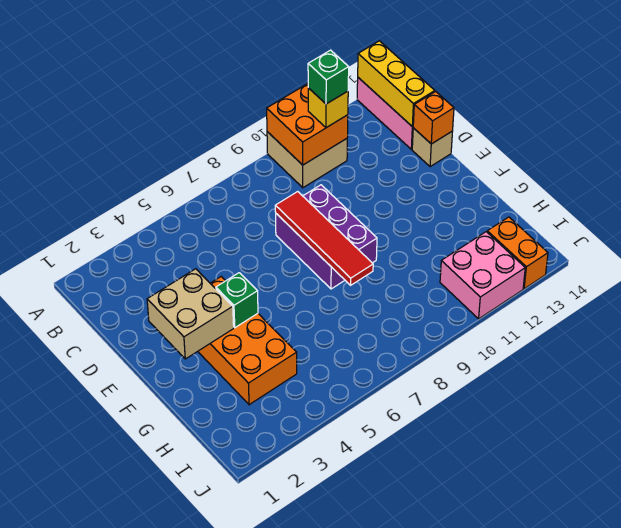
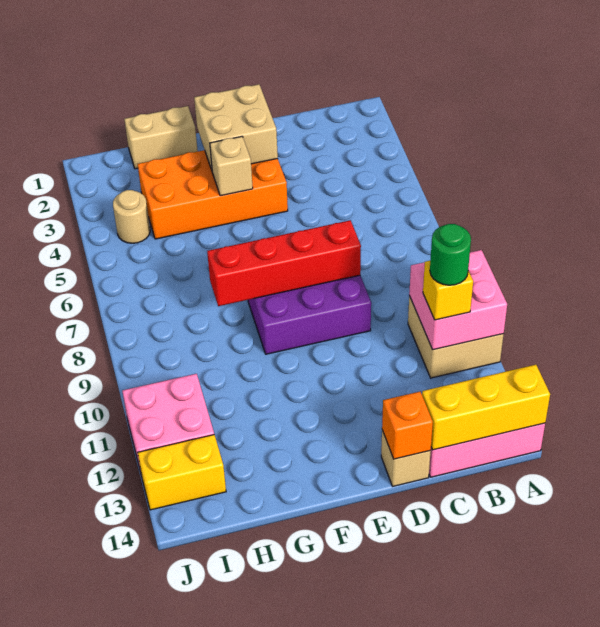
orange 2x2 brick [267,84,348,165] -> pink 2x2 brick [409,250,507,350]
green 1x1 brick [308,50,349,104] -> green 1x1 round brick [430,224,471,285]
red 1x4 tile [275,192,373,285] -> red 1x4 brick [207,220,361,306]
green 1x1 brick [216,273,258,328] -> tan 1x1 brick [210,136,253,196]
none -> tan 1x2 brick [124,106,198,169]
none -> tan 1x1 round brick [113,190,150,243]
orange 1x2 brick [487,217,548,289] -> yellow 1x2 brick [138,435,226,510]

